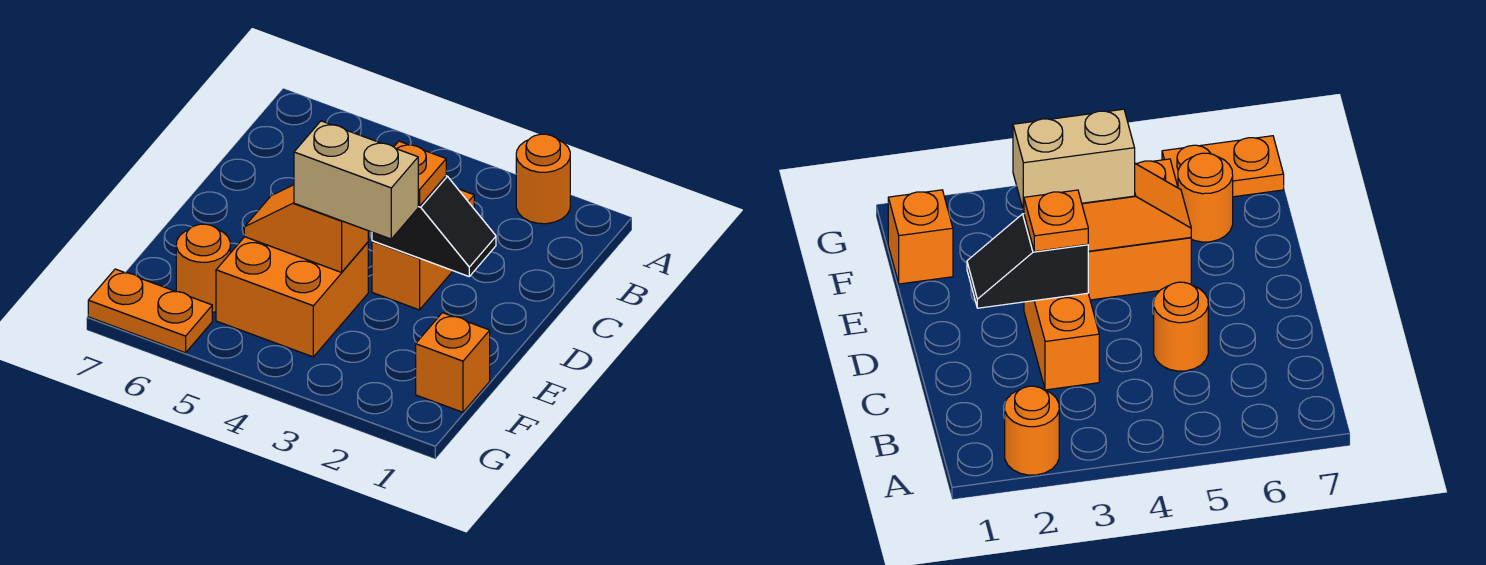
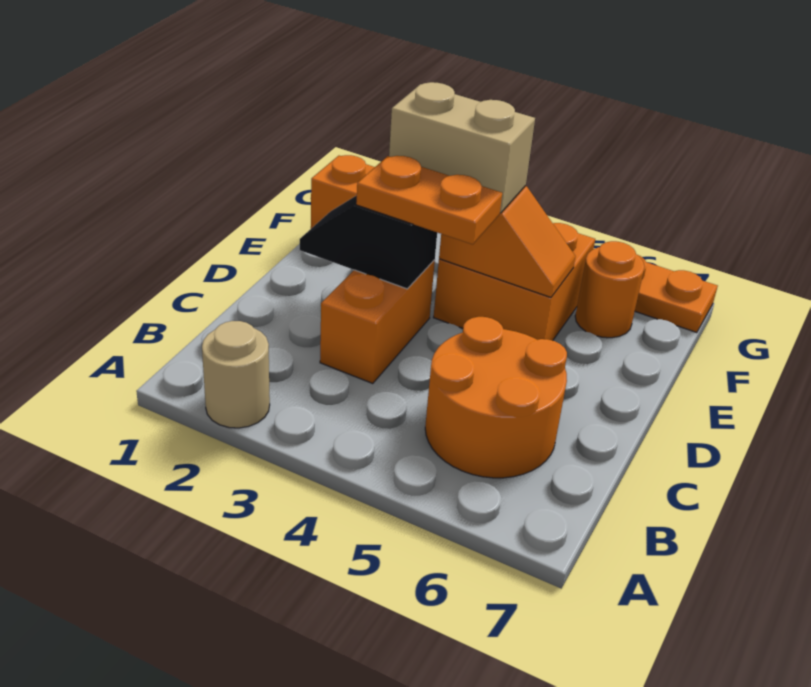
orange 1x1 round brick [516,134,570,224] -> tan 1x1 round brick [202,321,270,428]
orange 1x1 round brick [1154,282,1208,371] -> orange 2x2 round brick [425,317,567,478]
orange 1x1 plate [394,141,446,206] -> orange 1x2 plate [356,156,502,244]

